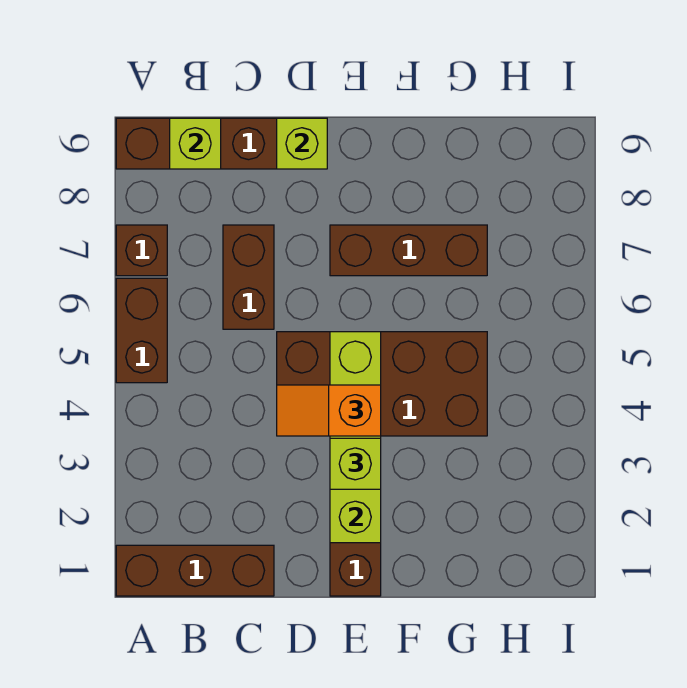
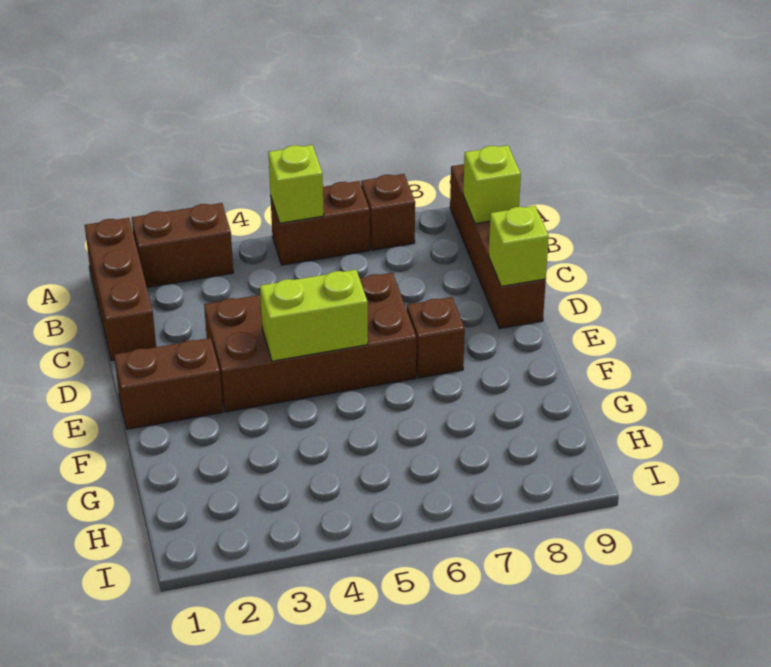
brown 1x2 brick [223,225,274,329] -> brown 1x2 brick moved to [132,203,233,287]
brown 2x4 brick [277,332,487,436] -> brown 2x4 brick turned to [204,273,416,412]
orange 1x2 slope [277,385,381,436] -> none
lime 1x4 brick [330,332,381,543] -> lime 1x2 brick [260,270,368,361]
lime 1x1 brick [330,438,381,489] -> lime 1x1 brick moved to [268,145,324,223]
brown 1x3 brick [330,225,487,276] -> brown 1x1 brick [407,297,465,378]

